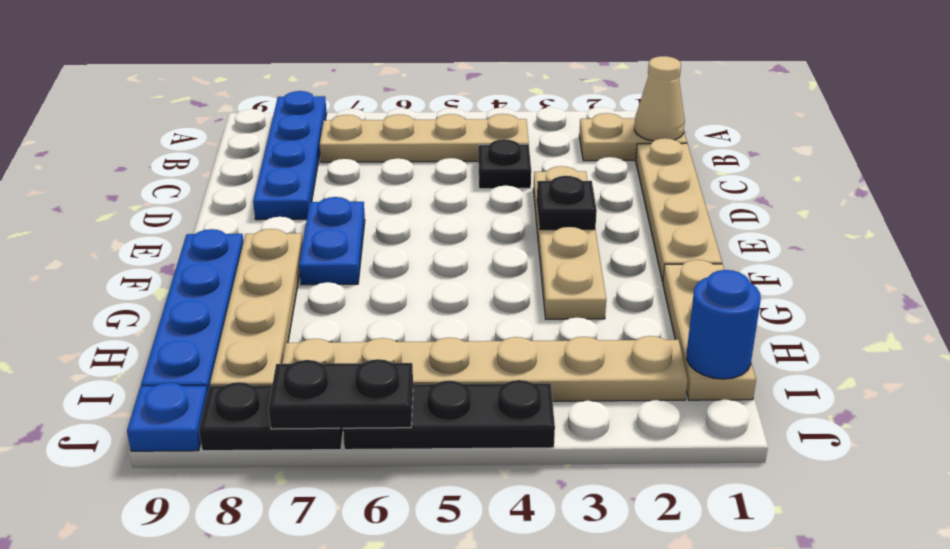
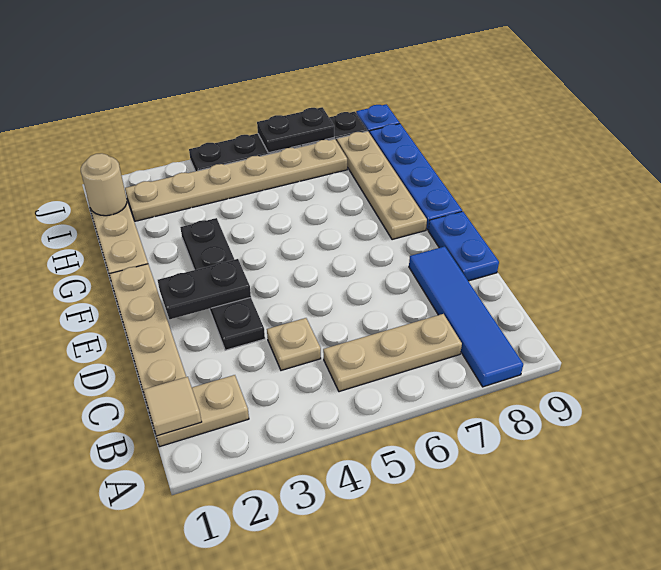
blue 1x4 plate [253,91,327,220] -> blue 1x4 tile [409,246,523,387]
tan 1x1 cone [634,56,685,141] -> tan 1x1 tile [144,377,202,436]
tan 1x4 plate [320,114,529,162] -> tan 1x3 plate [323,314,462,392]
black 1x1 plate [478,139,531,189] -> tan 1x1 plate [267,318,321,370]
tan 1x4 plate [533,166,606,319] -> black 1x4 plate [180,218,265,350]
black 1x1 plate [537,176,597,230] -> black 1x2 plate [158,259,251,319]
blue 1x2 plate [299,197,365,285] -> blue 1x2 plate moved to [428,212,499,281]
blue 1x1 round brick [687,270,761,379] -> tan 1x1 round brick [81,153,127,216]

